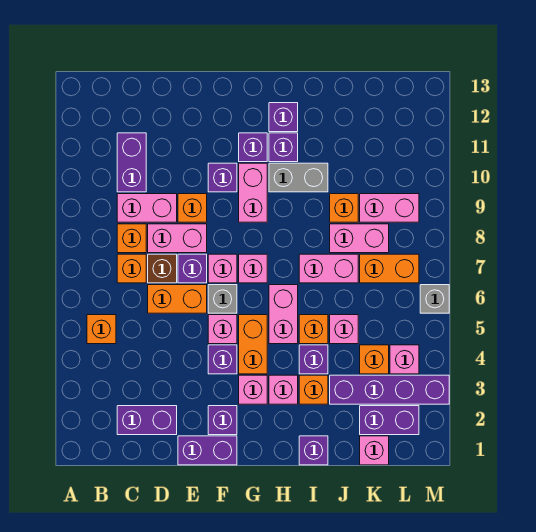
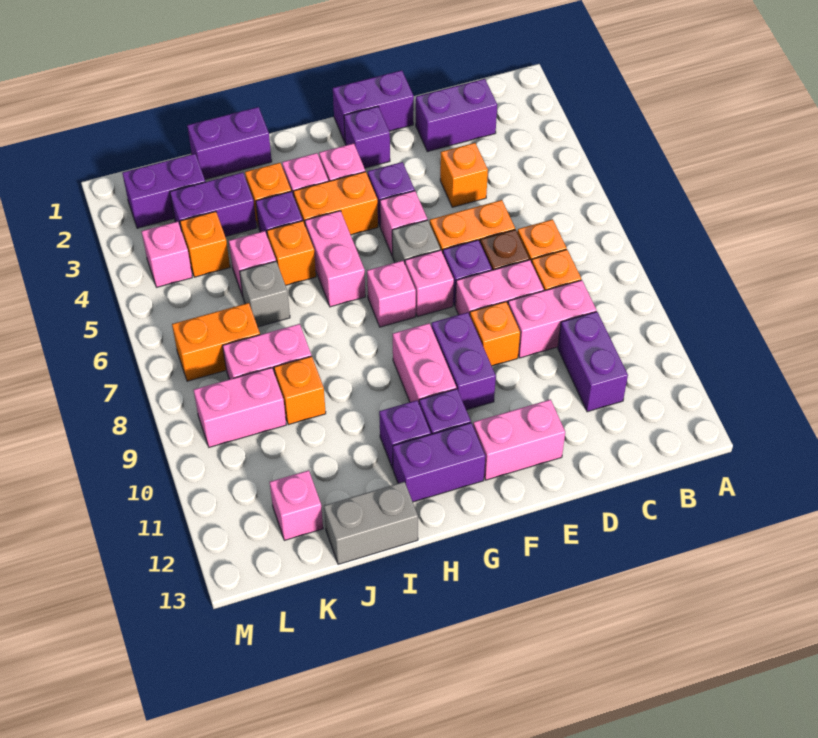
orange 1x1 brick [87,315,116,344] -> orange 1x1 brick moved to [440,143,488,207]
purple 1x1 brick [208,163,237,192] -> purple 1x2 brick [431,312,496,410]
orange 1x2 brick [239,315,267,374] -> orange 1x2 brick turned to [293,172,378,235]
grey 1x2 brick [269,163,328,192] -> grey 1x2 brick moved to [324,482,418,564]
purple 1x1 brick [269,103,298,132] -> purple 1x2 brick [393,423,485,502]
purple 1x1 brick [299,436,328,465] -> purple 1x2 brick [187,107,272,179]
pink 1x2 brick [299,254,358,283] -> pink 1x2 brick moved to [473,400,565,480]
purple 1x4 brick [330,375,449,404] -> purple 1x2 brick [170,172,257,237]
pink 1x1 brick [360,436,389,465] -> pink 1x1 brick moved to [270,470,323,540]
grey 1x1 brick [420,285,449,313] -> grey 1x1 brick moved to [240,261,290,327]

